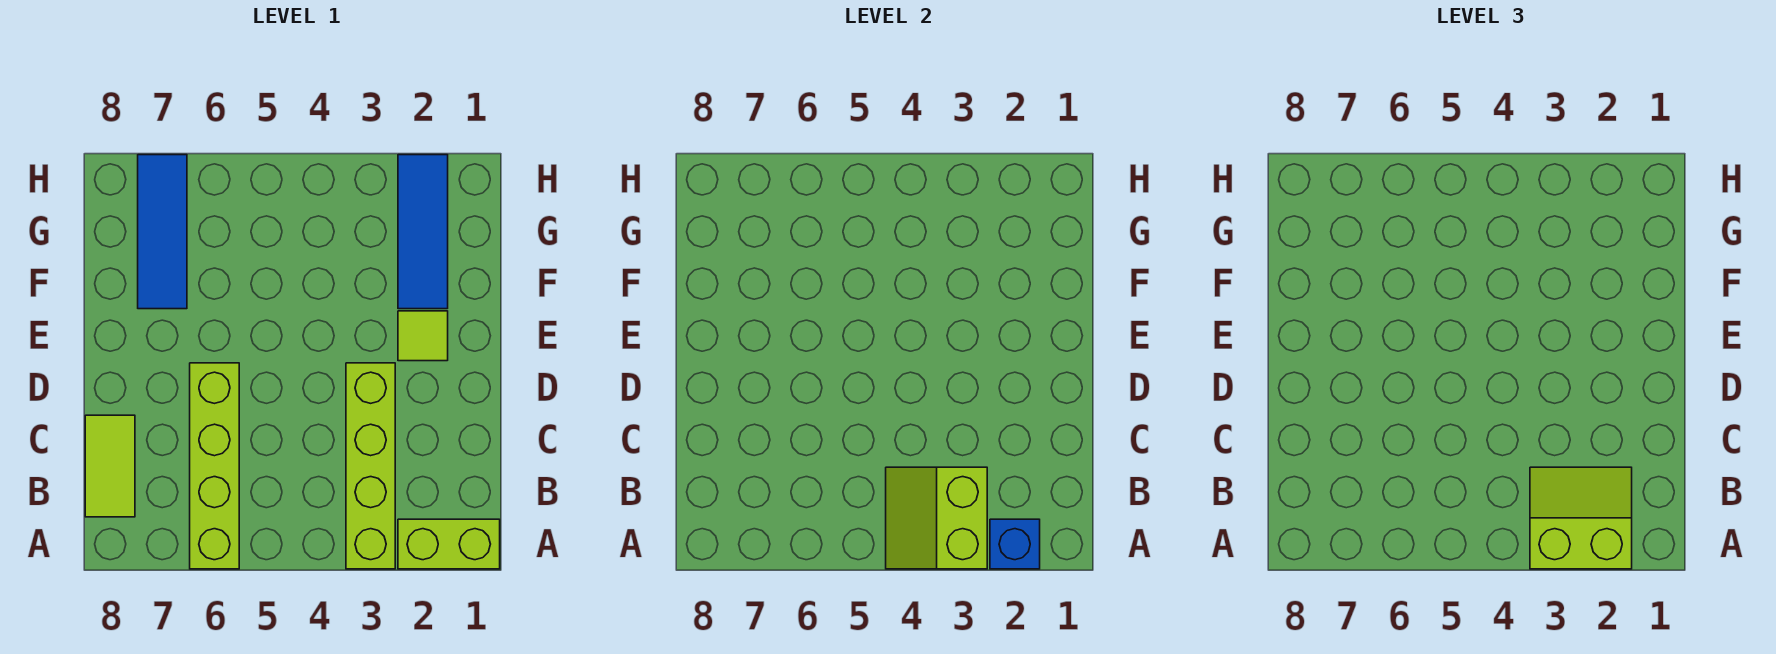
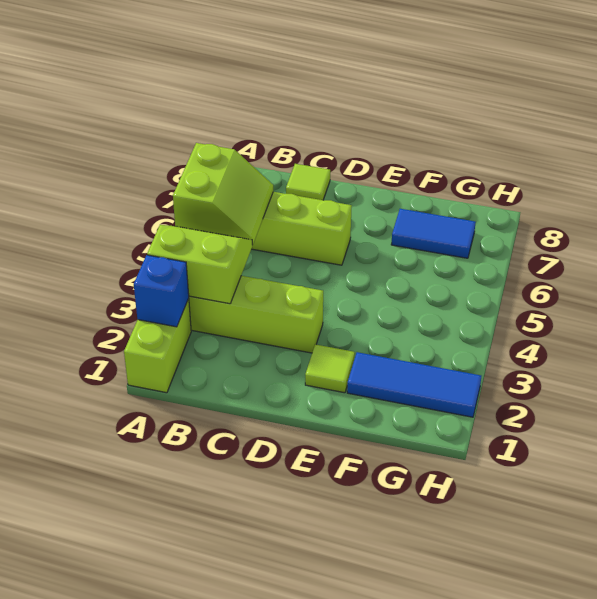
lime 2x2 slope [1530,467,1632,569] -> lime 2x2 slope moved to [173,143,273,245]
lime 1x2 tile [85,415,135,517] -> lime 1x1 tile [286,164,330,200]
blue 1x3 tile [138,155,187,309] -> blue 1x2 tile [391,209,476,258]

